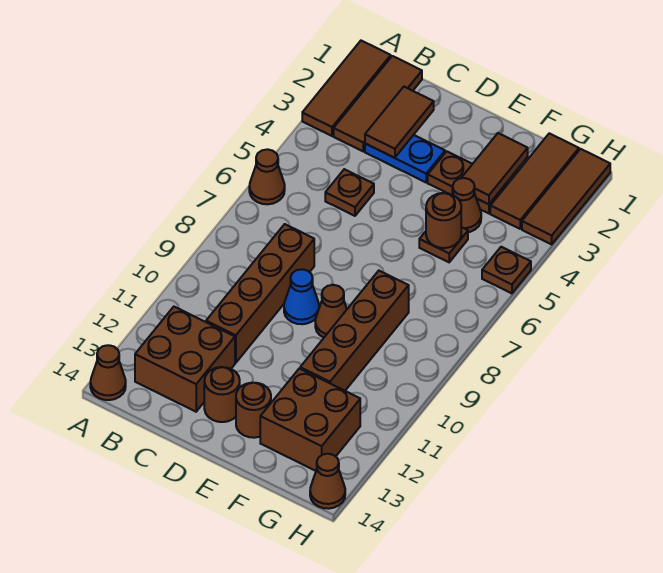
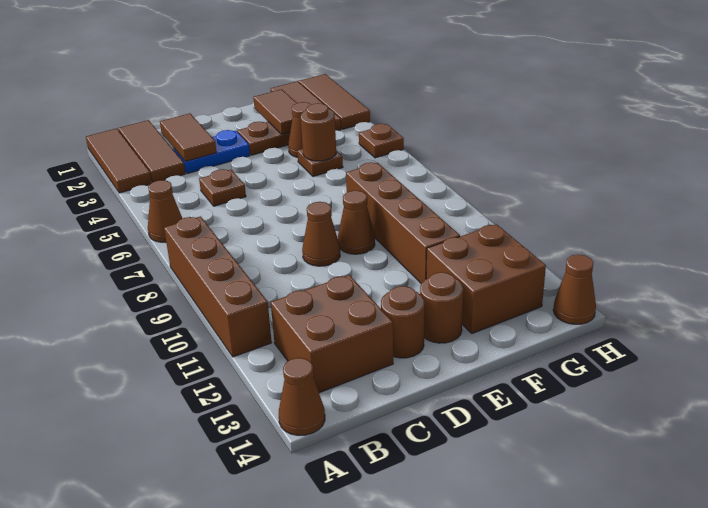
brown 1x4 brick [206,224,314,363] -> brown 1x4 brick moved to [164,216,272,357]
blue 1x1 cone [284,269,319,324] -> brown 1x1 cone [302,202,340,266]

